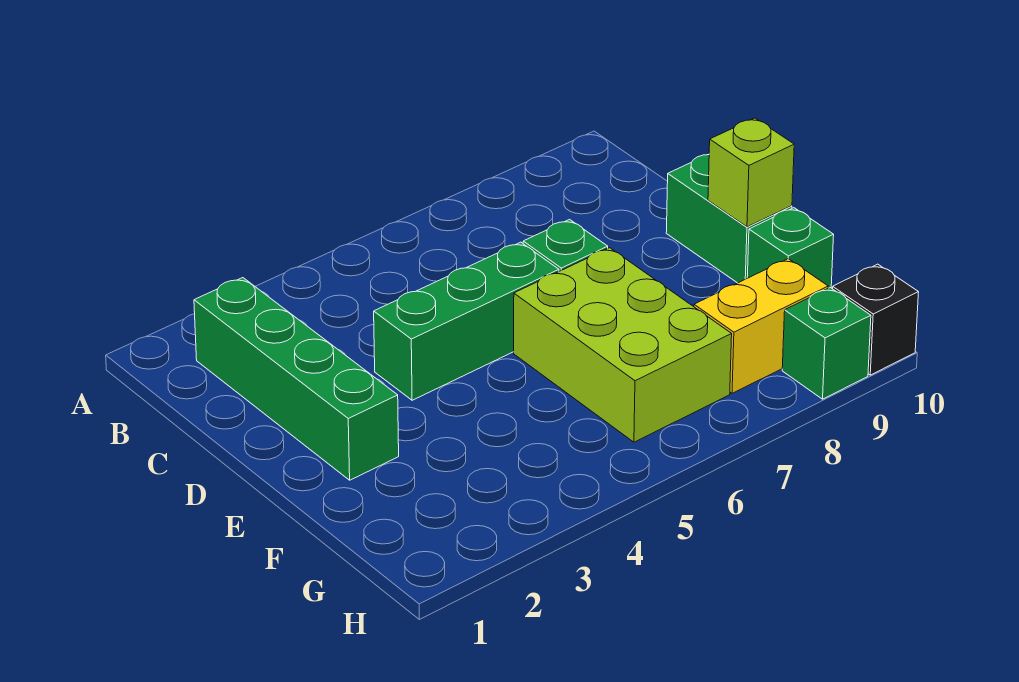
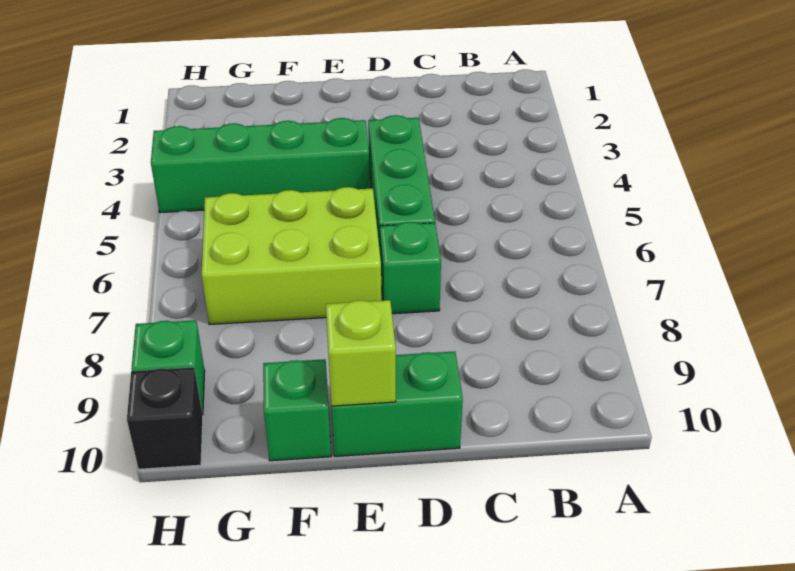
green 1x4 brick [194,278,399,480] -> green 1x4 brick moved to [151,118,370,213]
yellow 1x2 brick [694,259,828,393] -> none

